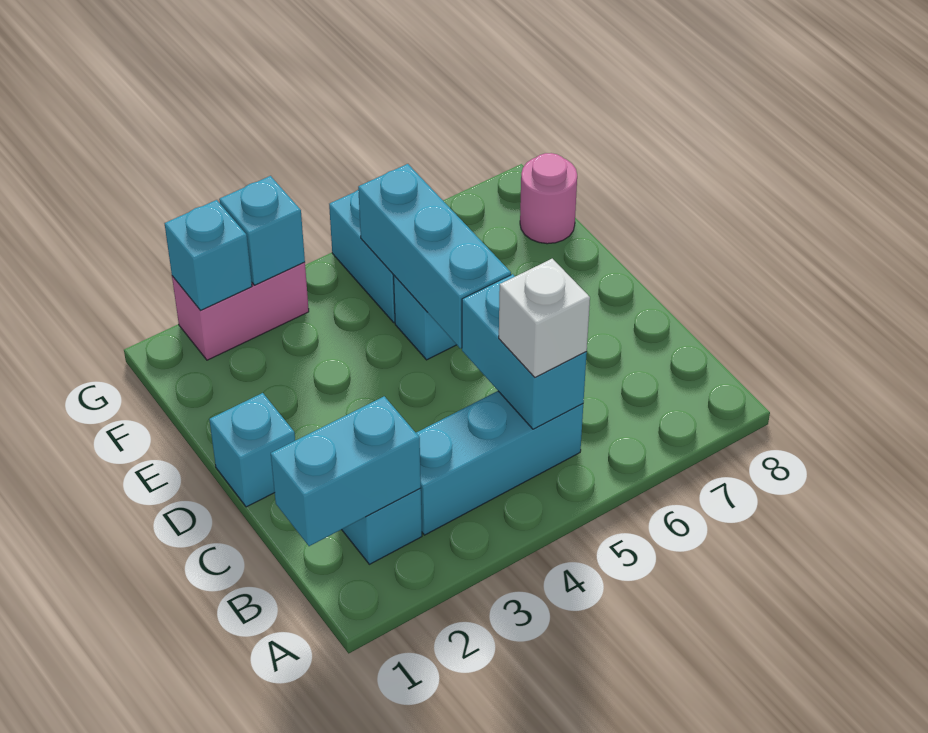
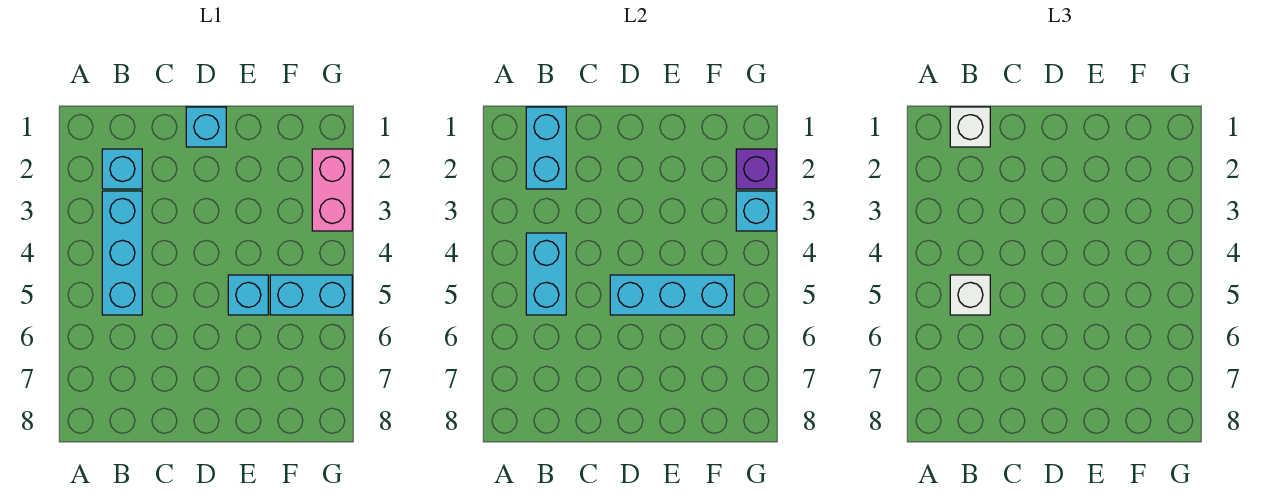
none -> white 1x1 brick [950,107,990,147]
cyan 1x2 brick [462,274,587,429] -> cyan 1x2 brick turned to [526,233,566,315]
pink 1x1 round brick [520,153,577,244] -> none
cyan 1x1 brick [165,200,252,311] -> purple 1x1 brick [736,149,776,189]

